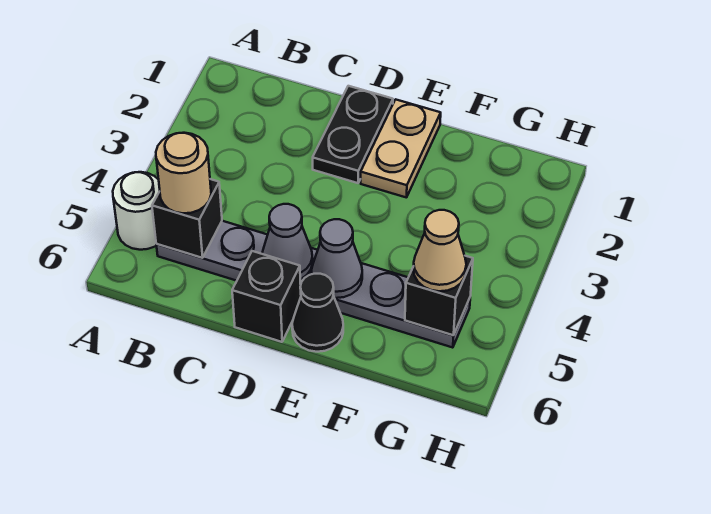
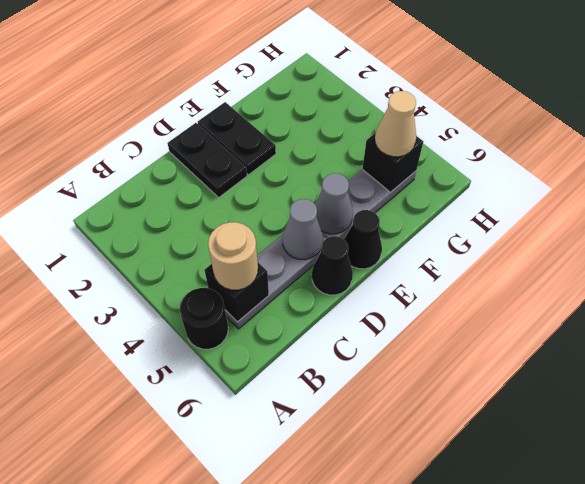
white 1x1 round brick [113,172,160,250] -> black 1x1 round brick [180,288,228,349]
black 1x1 brick [232,251,301,342] -> black 1x1 cone [312,236,353,295]
tan 1x2 plate [361,99,441,198] -> black 1x2 plate [198,102,276,175]

